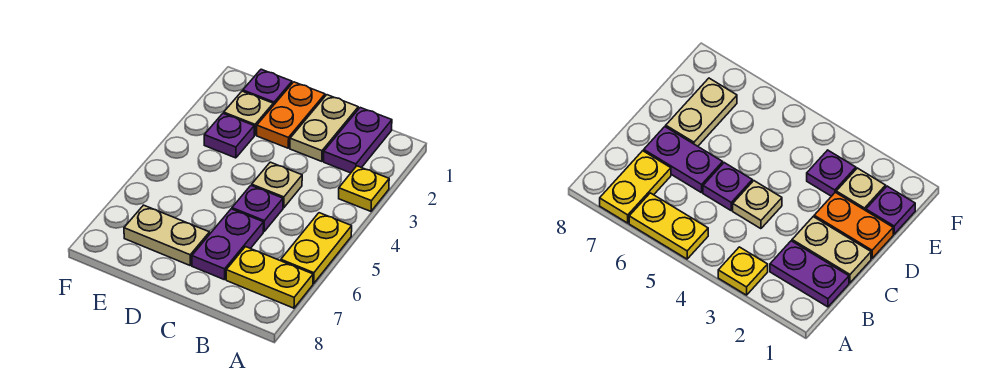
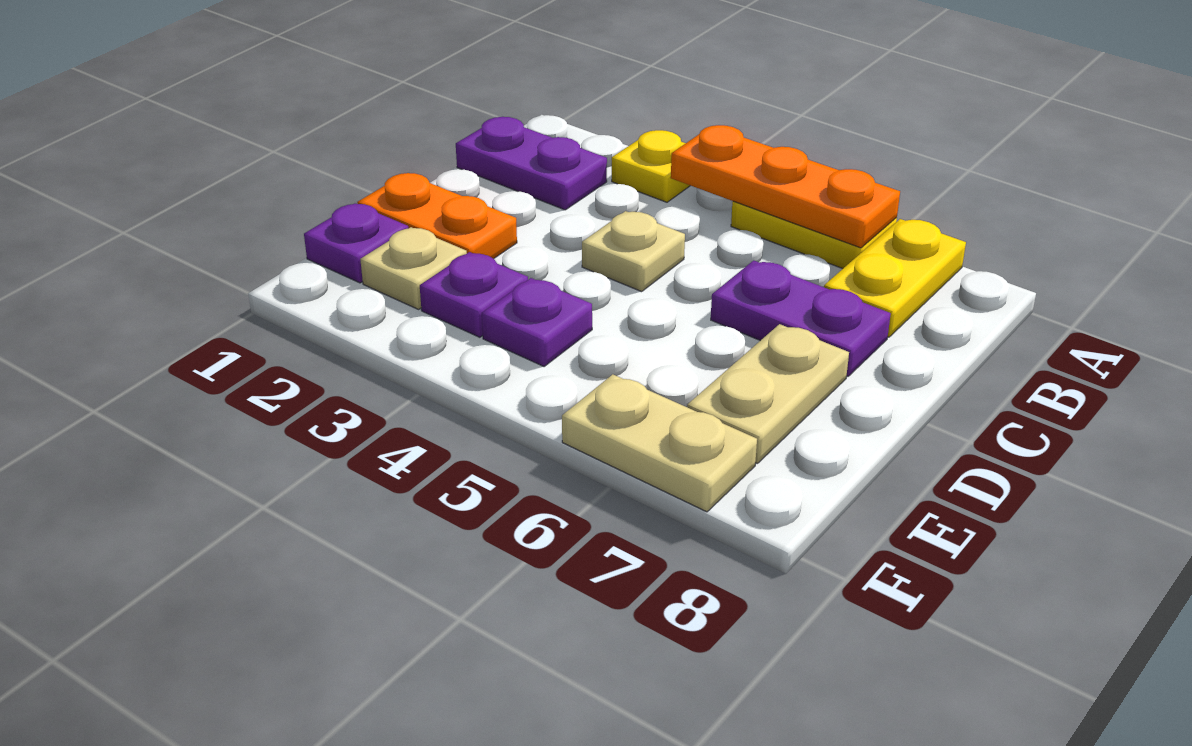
none -> orange 1x3 plate [671,125,900,248]
tan 1x2 plate [290,95,358,161] -> tan 1x2 plate moved to [562,374,757,512]
purple 1x1 plate [232,185,283,231] -> purple 1x1 plate moved to [482,278,592,366]

